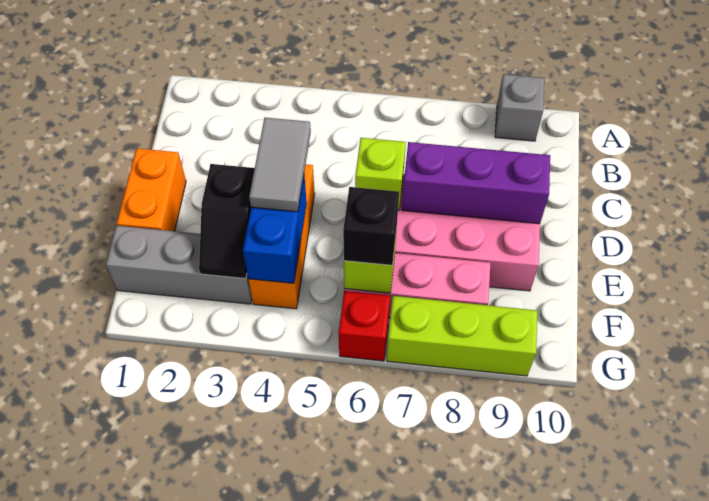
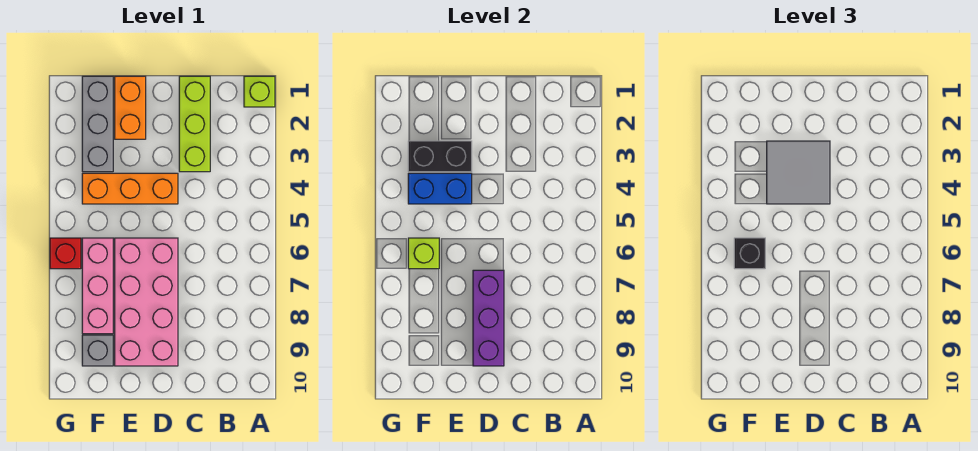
grey 1x1 brick [495,74,544,141] -> grey 1x1 brick moved to [82,335,113,366]
orange 1x2 brick [117,148,186,231] -> orange 1x2 brick turned to [115,76,146,139]
grey 1x2 tile [249,118,311,212] -> grey 2x2 tile [767,141,830,204]
lime 1x1 brick [355,138,406,210] -> lime 1x1 brick moved to [244,76,275,107]
black 1x2 slope [199,164,255,279] -> black 1x2 brick [408,141,472,172]
lime 1x3 brick [387,296,537,376] -> lime 1x3 brick moved to [179,76,210,172]

